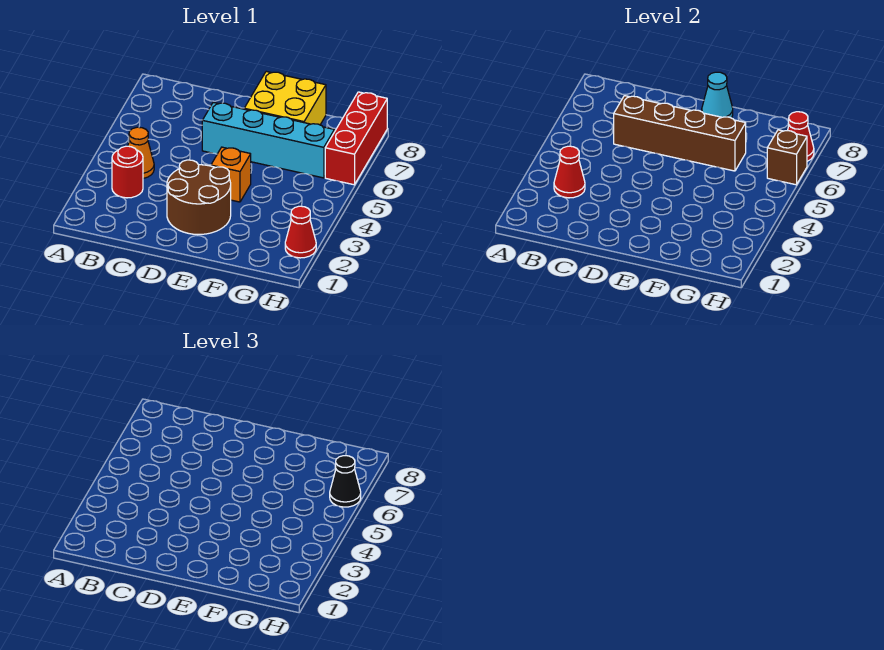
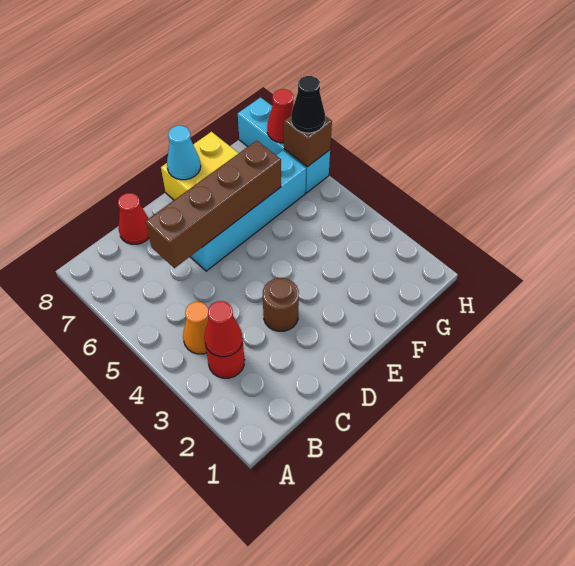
brown 2x2 round brick [167,160,231,235] -> brown 1x1 round brick [263,278,299,331]
orange 1x1 brick [211,147,251,202] -> none
red 1x1 cone [285,206,316,258] -> red 1x1 cone moved to [118,193,149,244]
red 1x3 brick [325,92,387,185] -> cyan 1x3 brick [238,97,330,193]

